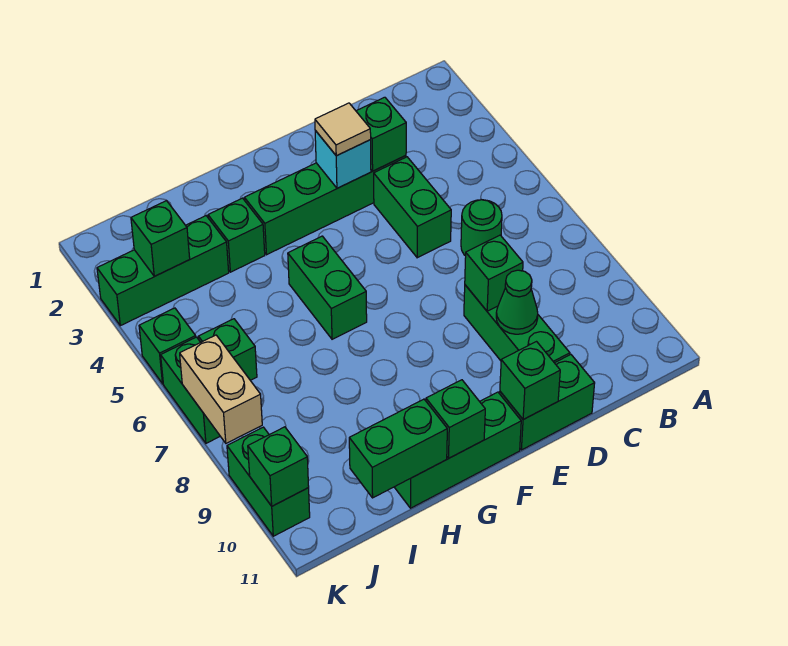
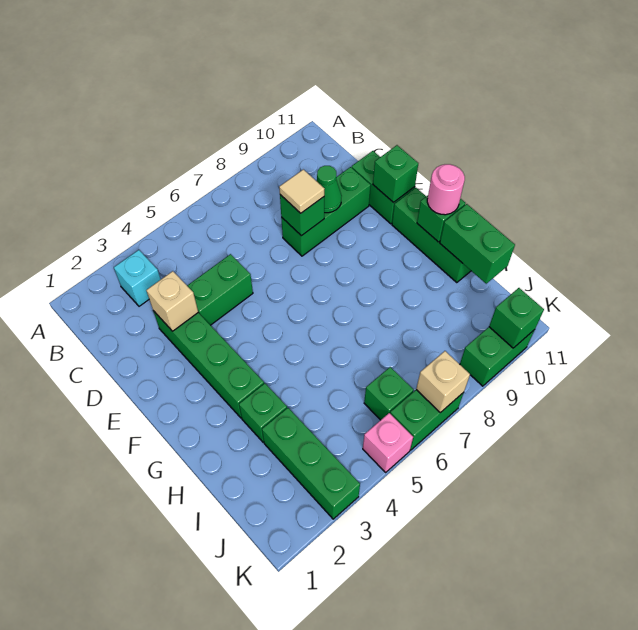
green 1x1 round brick [461,200,502,256] -> none
green 1x1 brick [356,97,406,171] -> tan 1x1 brick [146,271,198,331]
cyan 1x1 brick [315,131,371,188] -> cyan 1x1 brick moved to [114,250,161,306]
tan 1x1 tile [315,103,371,156] -> tan 1x1 tile moved to [279,169,324,213]
green 1x2 brick [288,236,367,339] -> none
none -> pink 1x1 round brick [427,164,465,215]
green 1x1 brick [131,201,190,276] -> none
green 1x1 brick [139,308,196,384] -> pink 1x1 brick [363,413,413,472]
tan 1x2 brick [180,335,262,443] -> tan 1x1 brick [416,351,470,413]

